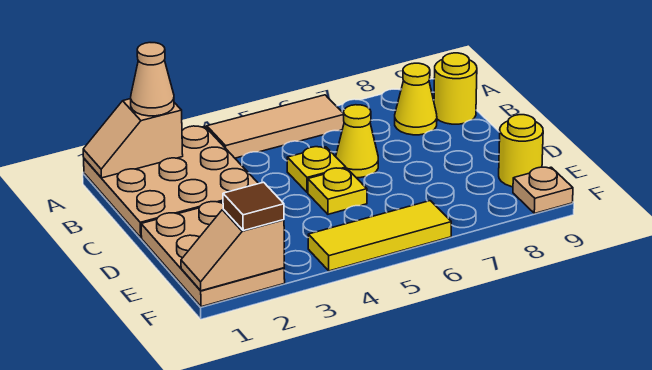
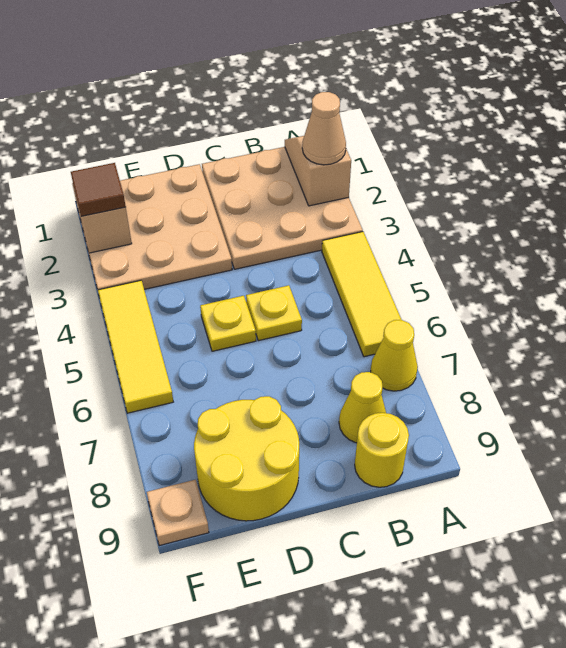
tan 1x3 tile [207,95,344,158] -> yellow 1x3 tile [322,232,401,357]
yellow 1x1 cone [336,105,378,178] -> yellow 1x1 cone moved to [371,320,418,391]
tan 2x3 plate [141,202,285,307] -> tan 3x3 plate [76,164,232,290]
yellow 1x1 round brick [499,115,543,187] -> yellow 2x2 round brick [194,396,299,521]

